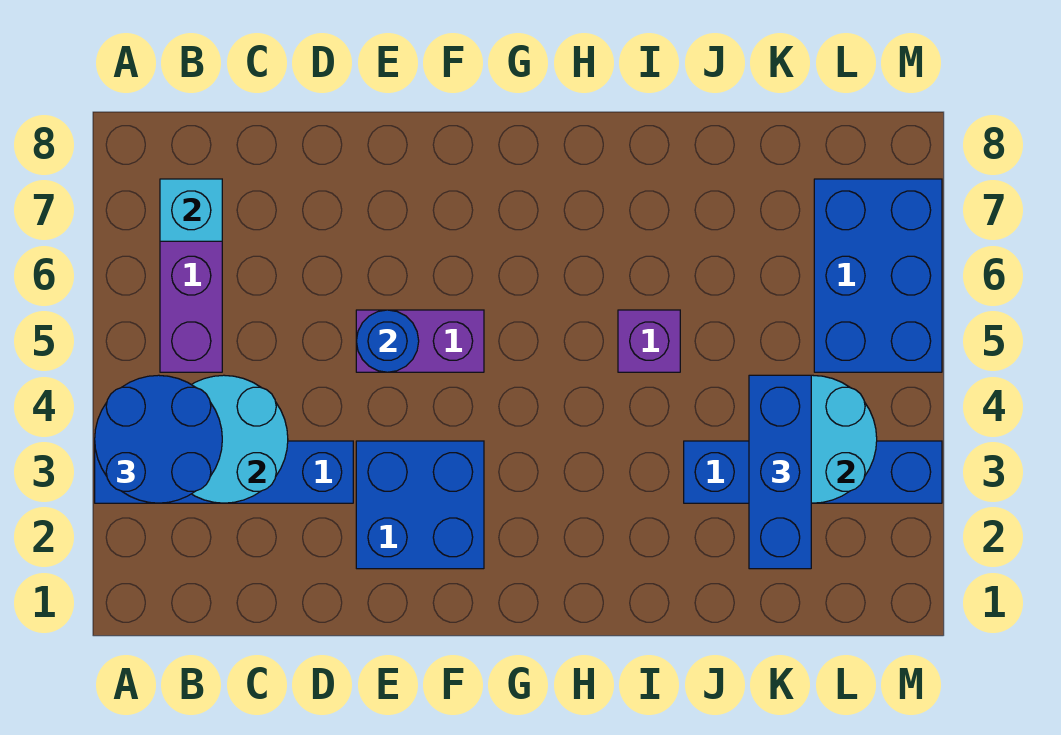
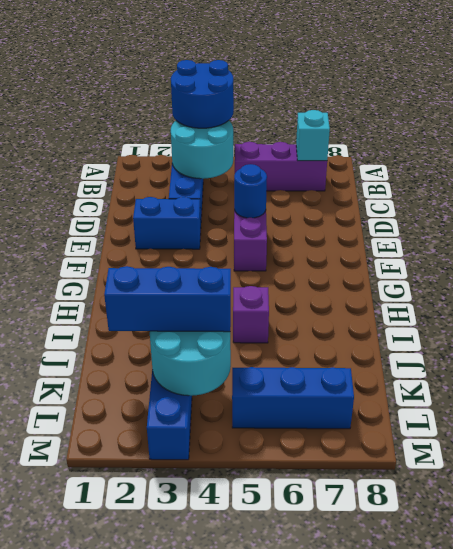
blue 2x2 brick [356,441,484,569] -> blue 1x2 brick [133,197,201,249]
blue 2x3 brick [814,179,942,372] -> blue 1x3 brick [232,367,354,429]

